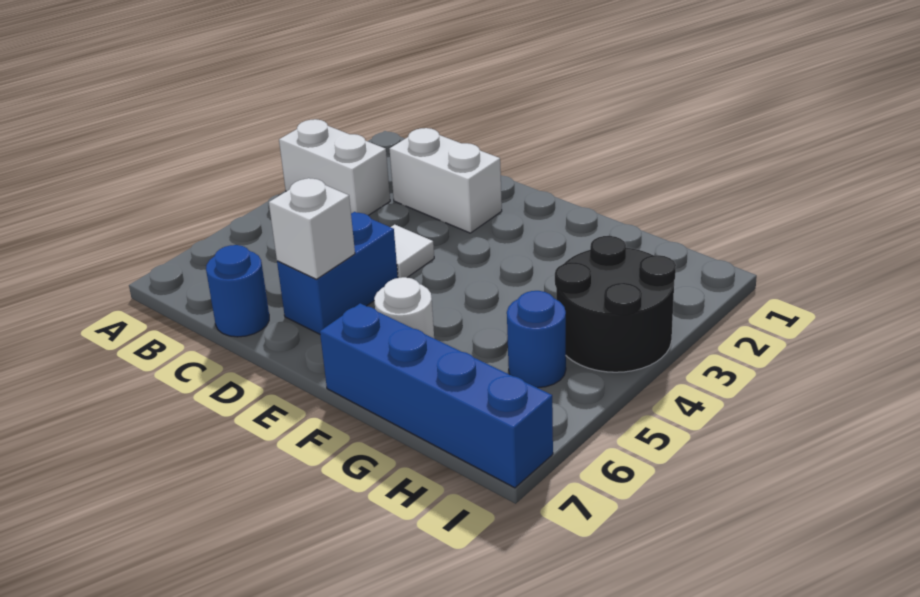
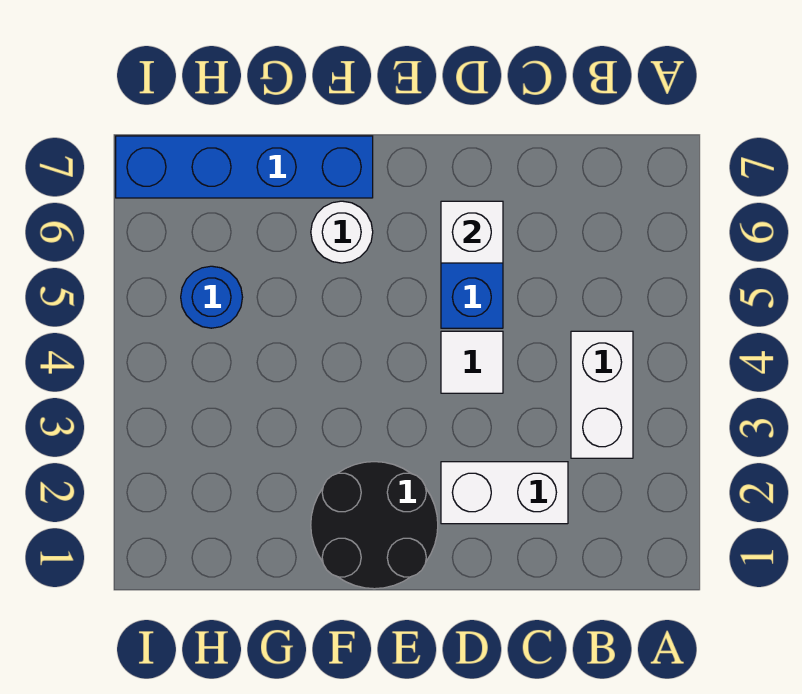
white 1x2 brick [279,119,390,215] -> white 1x2 brick turned to [571,331,633,458]
blue 1x1 round brick [206,245,269,337] -> none
black 2x2 round brick [555,236,676,372] -> black 2x2 round brick moved to [311,462,438,589]

